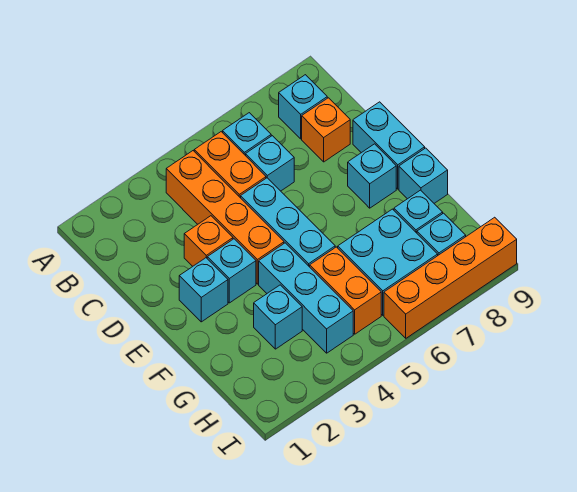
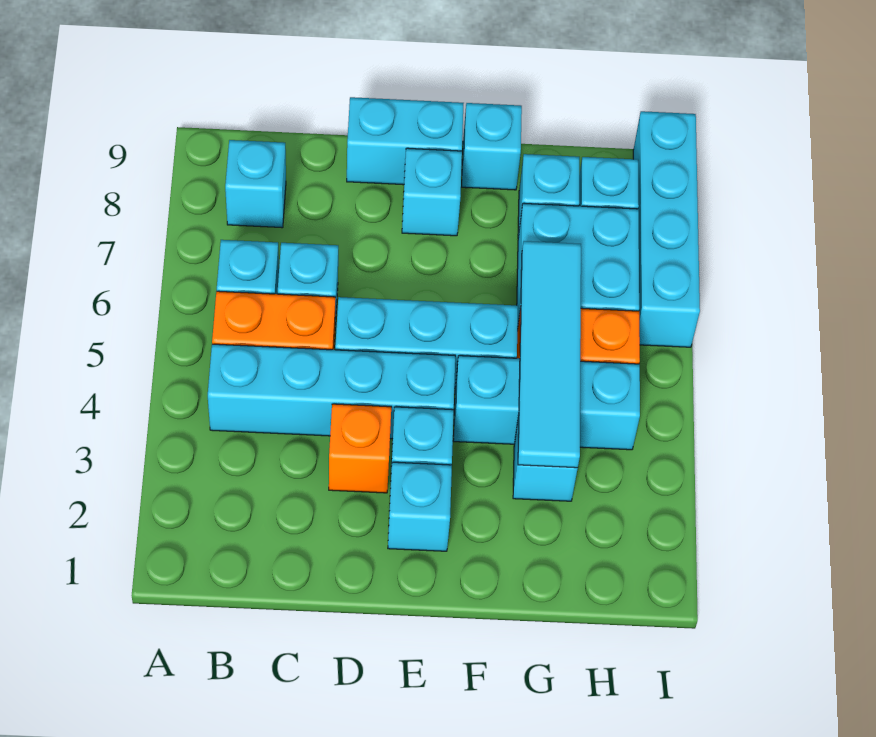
orange 1x4 brick [166,151,284,284] -> cyan 1x4 brick [208,344,455,439]
orange 1x1 brick [302,98,350,162] -> none
none -> cyan 1x4 tile [518,241,581,468]
orange 1x4 brick [384,217,517,338] -> cyan 1x4 brick [633,111,700,347]

